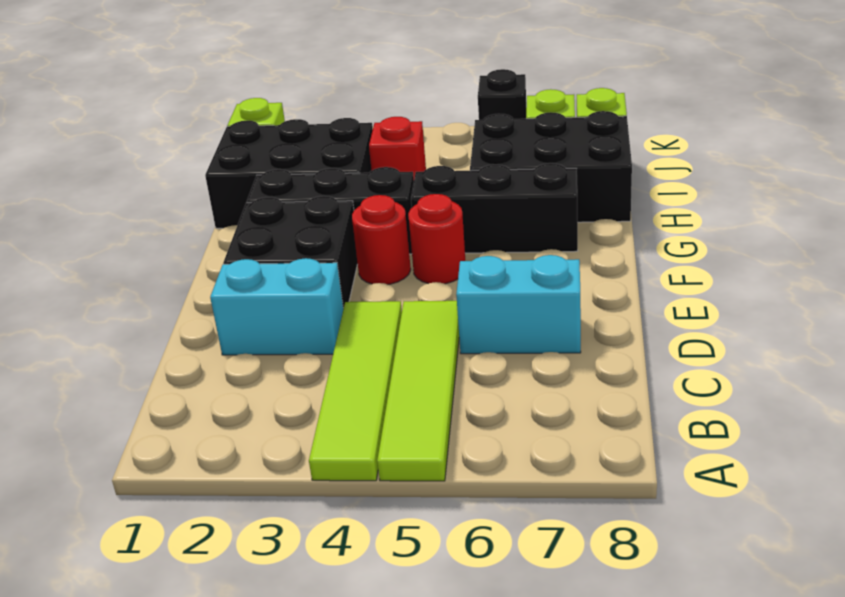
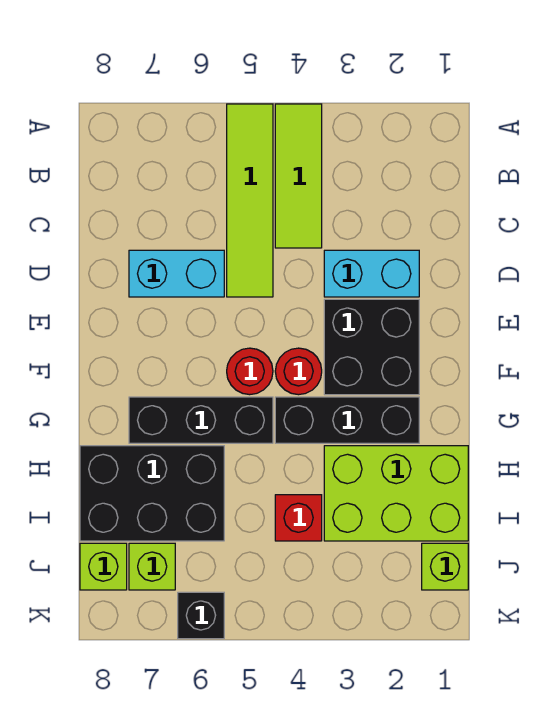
lime 1x4 tile [309,301,402,481] -> lime 1x3 tile [275,104,322,248]
black 2x3 brick [205,118,373,228] -> lime 2x3 brick [324,446,468,541]

